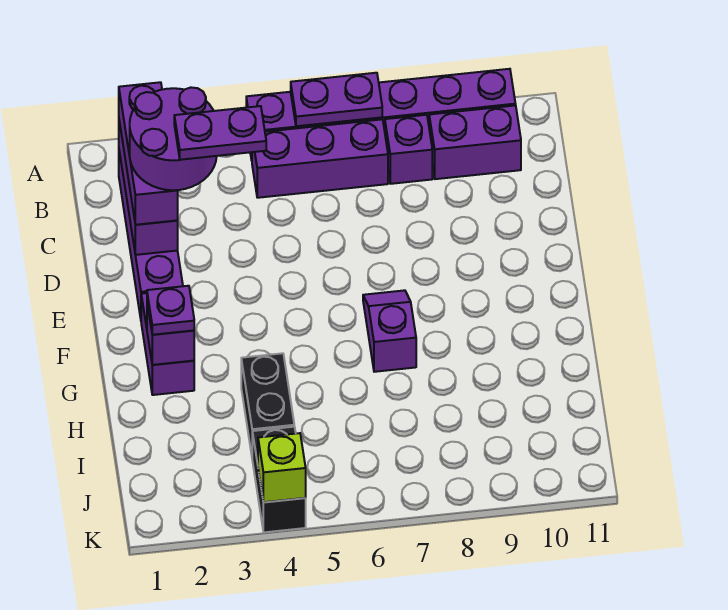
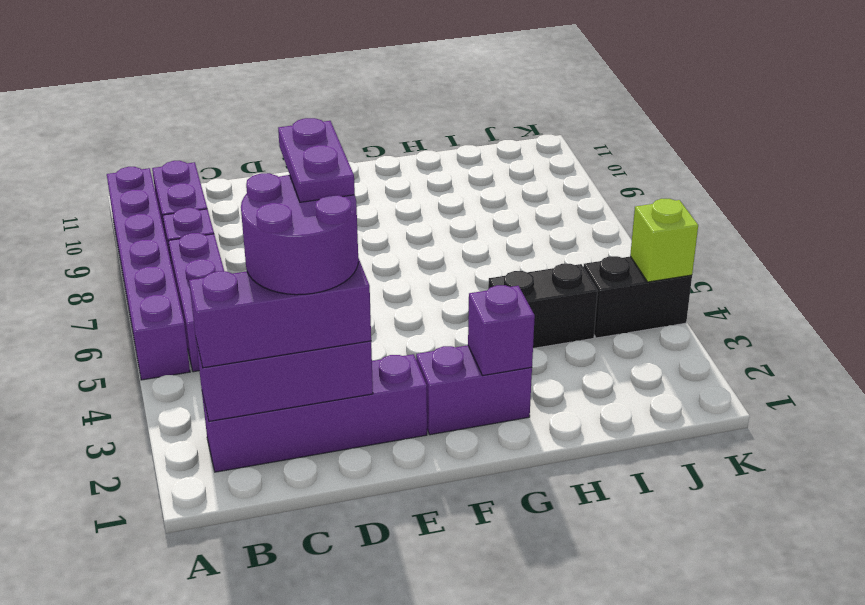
purple 1x2 plate [291,73,382,126] -> none
purple 1x2 slope [363,290,416,372] -> none
purple 1x1 plate [147,286,194,335] -> none

